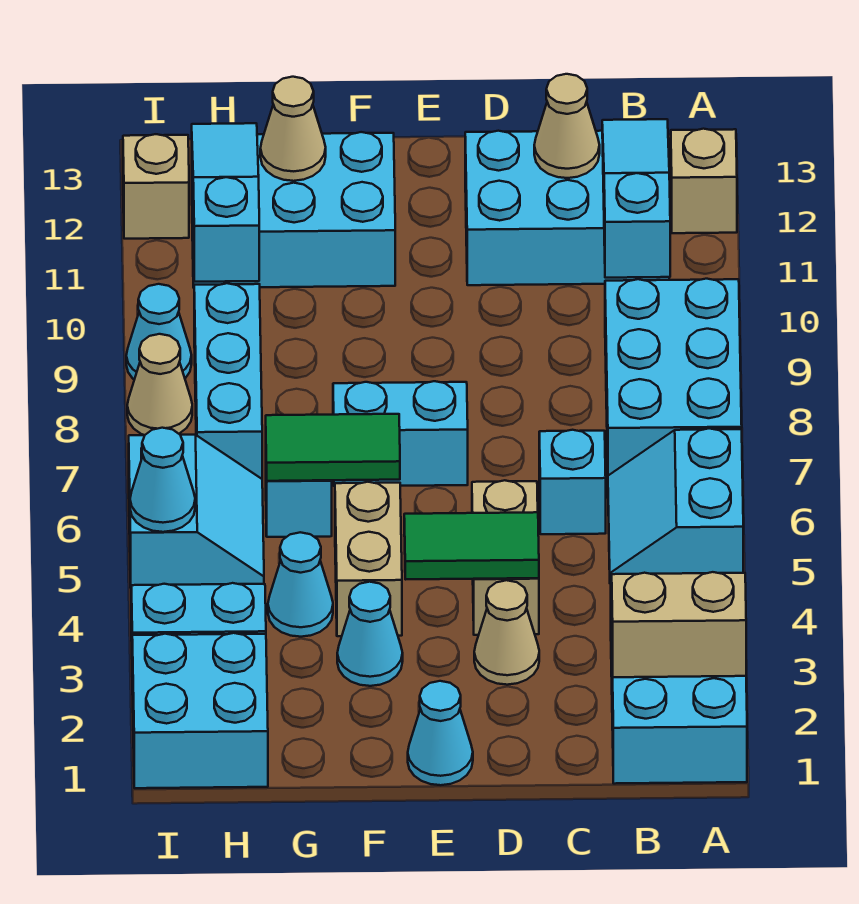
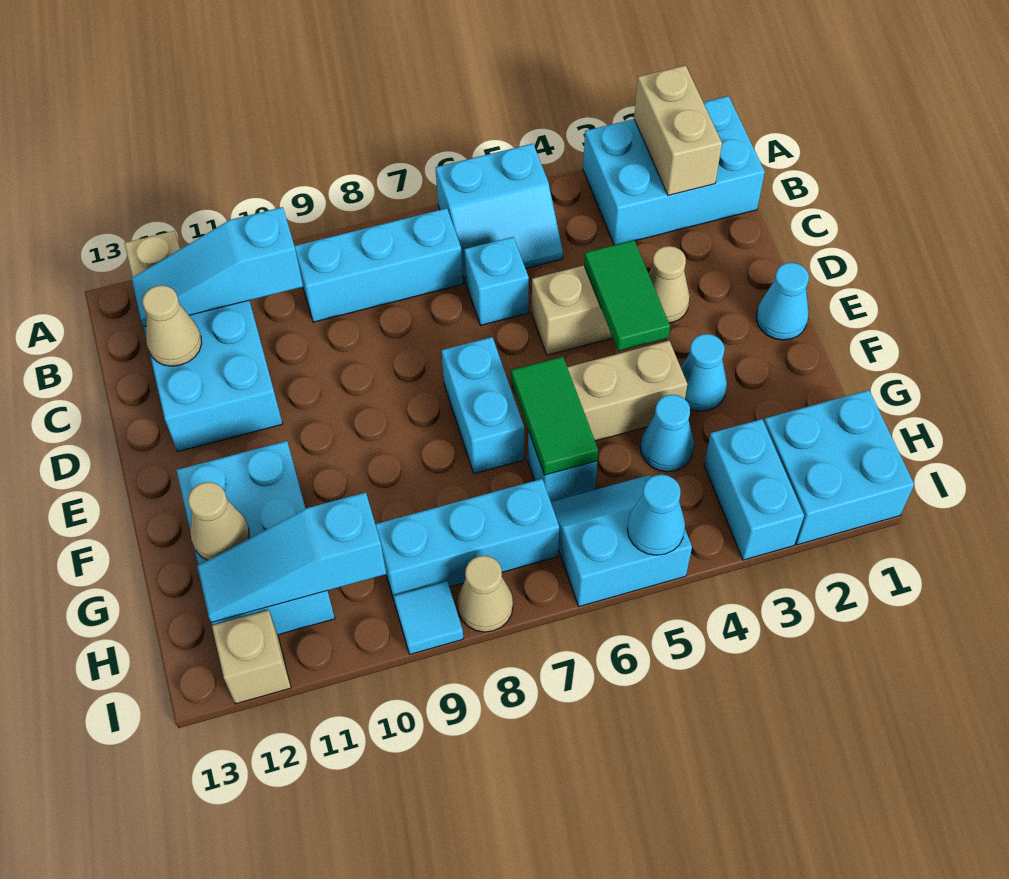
cyan 2x3 brick [605,279,742,475] -> cyan 1x3 brick [294,208,463,322]
cyan 1x1 cone [126,284,192,380] -> cyan 1x1 tile [393,581,464,654]

